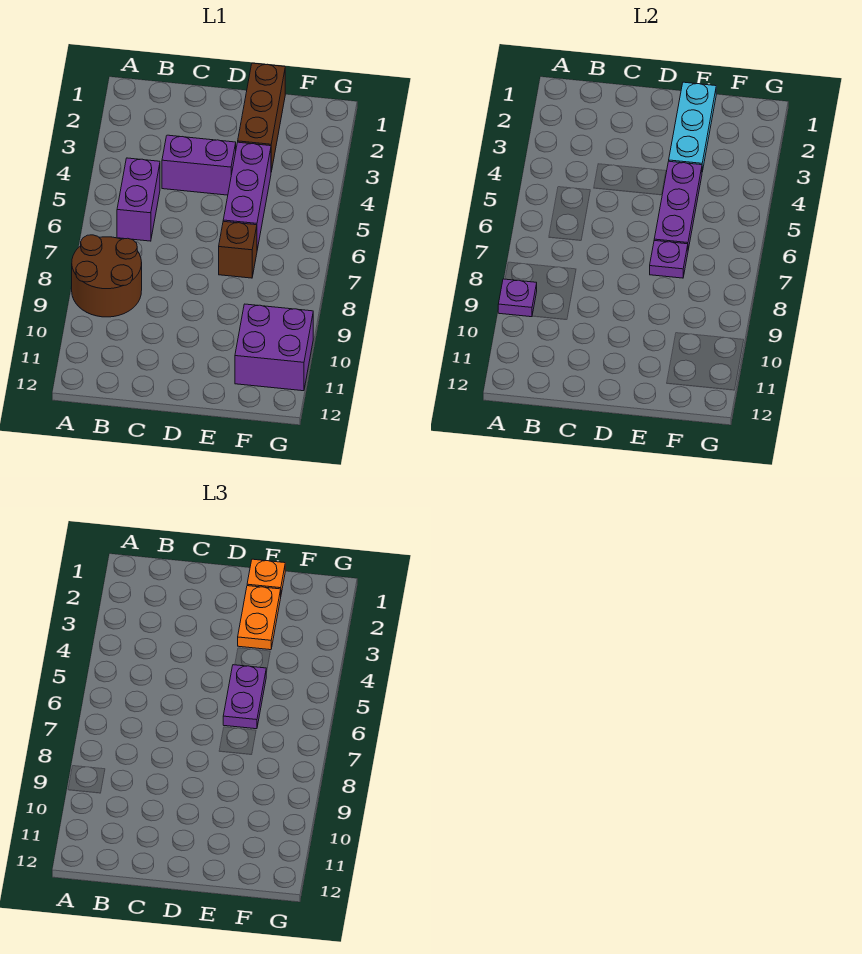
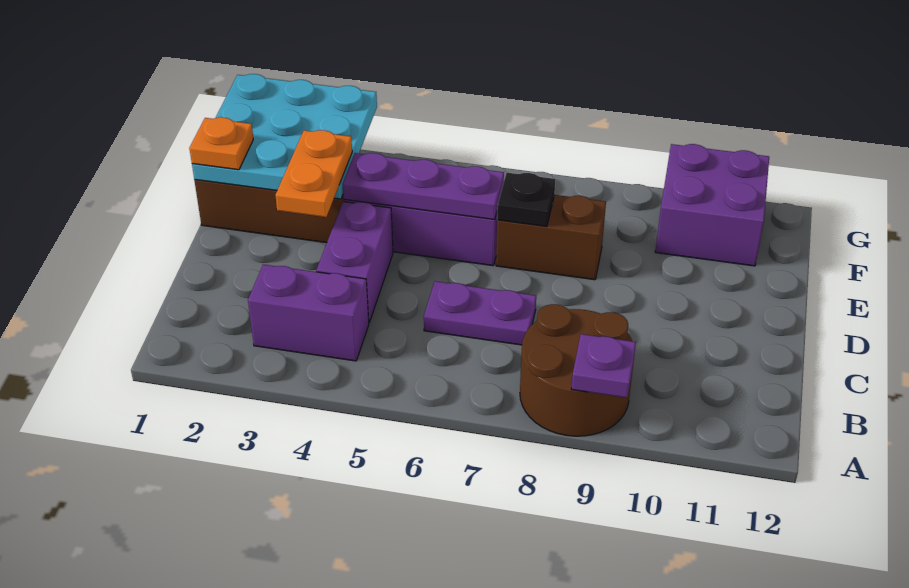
purple 1x2 brick [117,158,160,241] -> purple 1x2 brick moved to [248,264,369,361]
cyan 1x3 plate [669,82,716,172] -> cyan 3x3 plate [192,74,377,199]
orange 1x2 plate [238,586,281,650] -> orange 1x2 plate turned to [275,130,352,217]
purple 1x2 plate [223,665,266,729] -> purple 1x2 plate moved to [424,281,536,345]
brown 1x1 brick [219,221,257,278] -> brown 1x2 brick [496,195,606,280]
purple 1x1 plate [650,241,688,278] -> black 1x1 plate [497,173,555,227]

